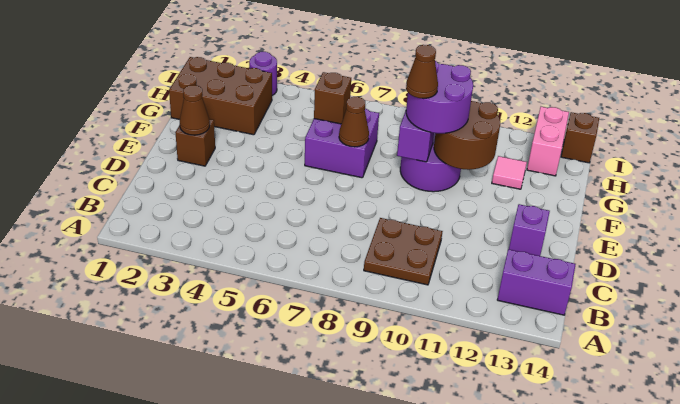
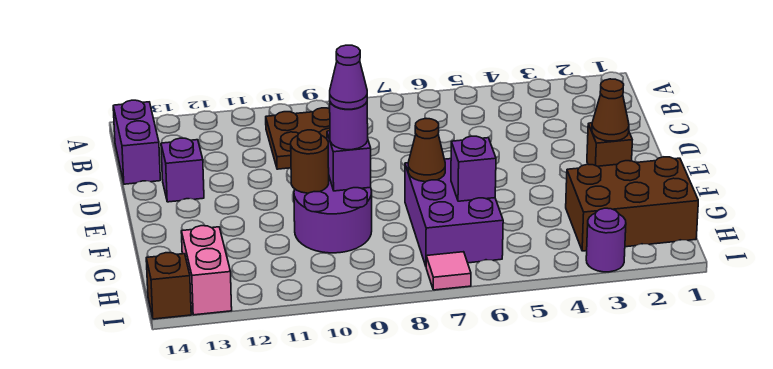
purple 1x2 brick [497,249,576,315] -> purple 1x2 brick turned to [113,100,160,184]
purple 2x2 brick [305,109,379,178] -> purple 2x3 brick [405,159,503,266]
purple 2x2 round brick [406,61,473,133] -> purple 1x1 round brick [330,102,368,150]
brown 1x1 cone [406,45,438,98] -> purple 1x1 cone [330,45,367,109]
brown 2x2 round brick [434,101,500,170] -> brown 1x1 round brick [291,130,329,193]
brown 1x1 brick [314,72,351,124] -> purple 1x1 brick [451,136,496,201]
pink 1x1 tile [492,156,527,189] -> pink 1x1 tile moved to [426,252,471,290]

